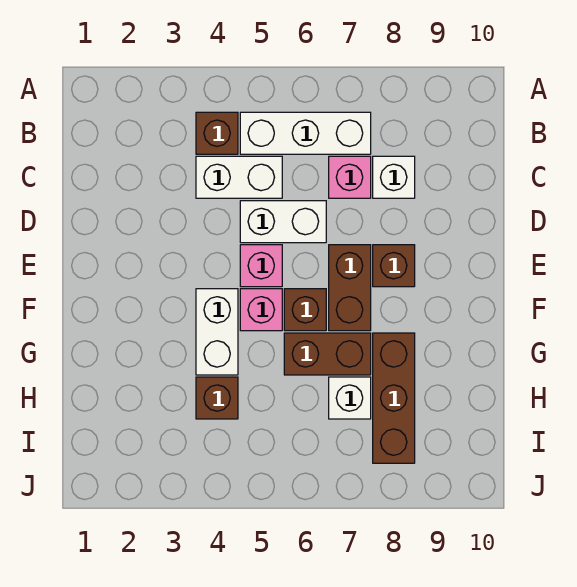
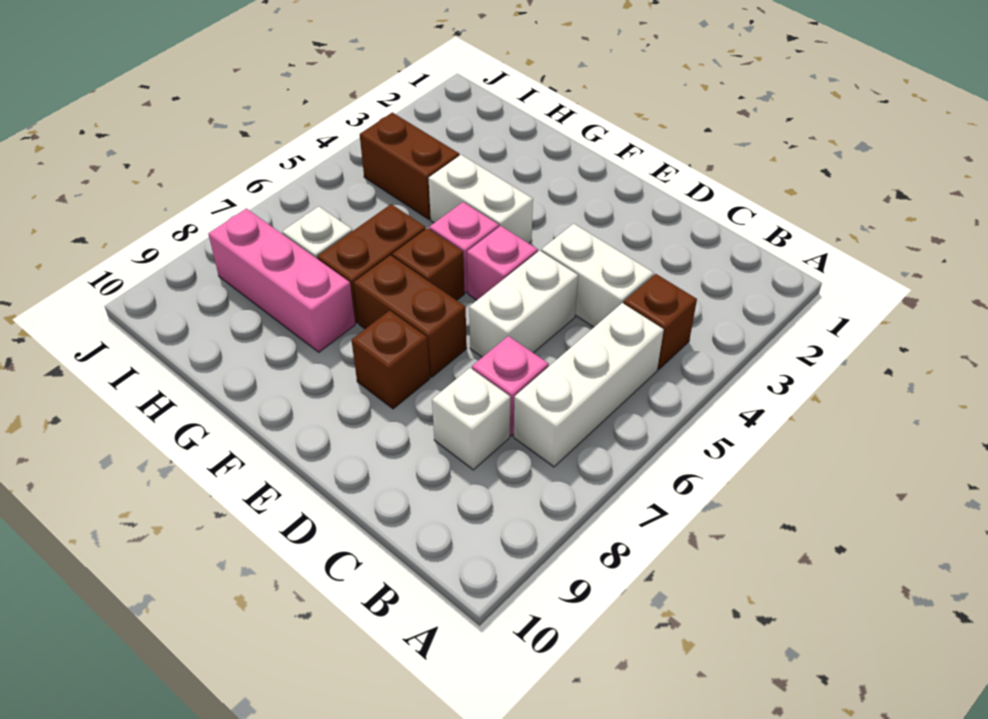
white 1x2 brick [196,156,282,198] -> white 1x2 brick turned to [541,224,654,327]
brown 1x3 brick [373,333,415,463] -> pink 1x3 brick [208,209,355,352]
brown 1x1 brick [196,377,238,419] -> brown 1x2 brick [360,113,459,219]

